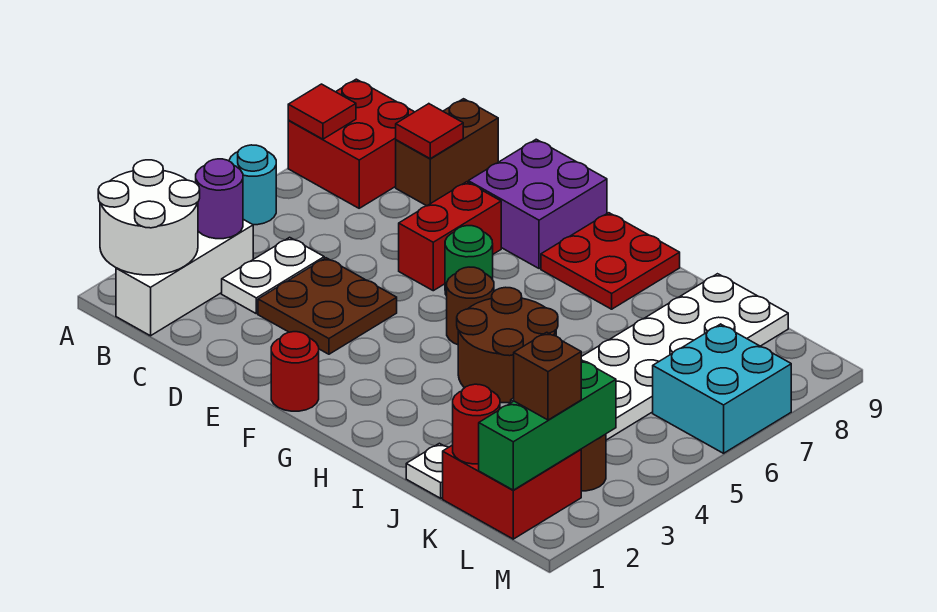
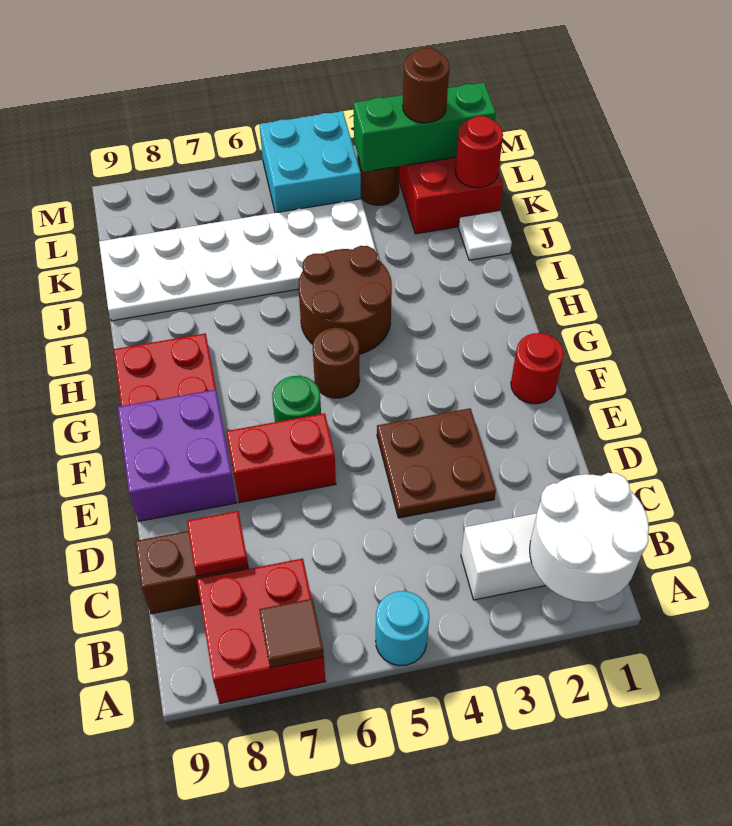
red 1x1 tile [288,84,356,139] -> brown 1x1 tile [259,599,324,668]
purple 1x1 round brick [196,159,243,239] -> none
white 1x2 plate [222,237,324,314] -> none
brown 1x1 brick [514,332,581,420] -> brown 1x1 round brick [403,48,449,123]
cyan 2x2 brick [653,324,791,453] -> cyan 2x2 brick moved to [259,111,361,213]

